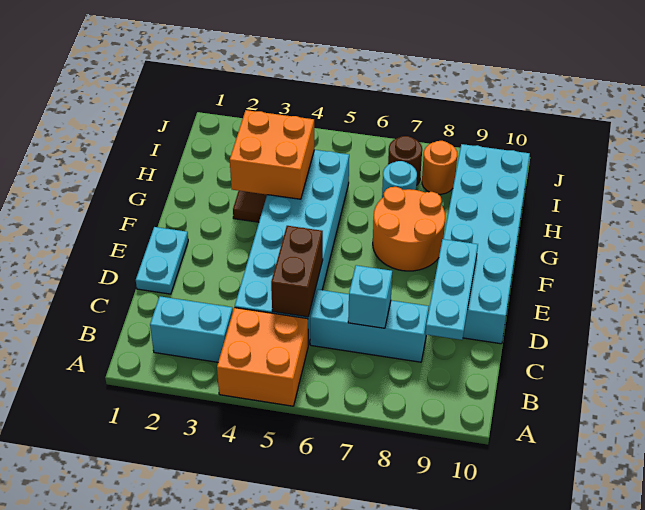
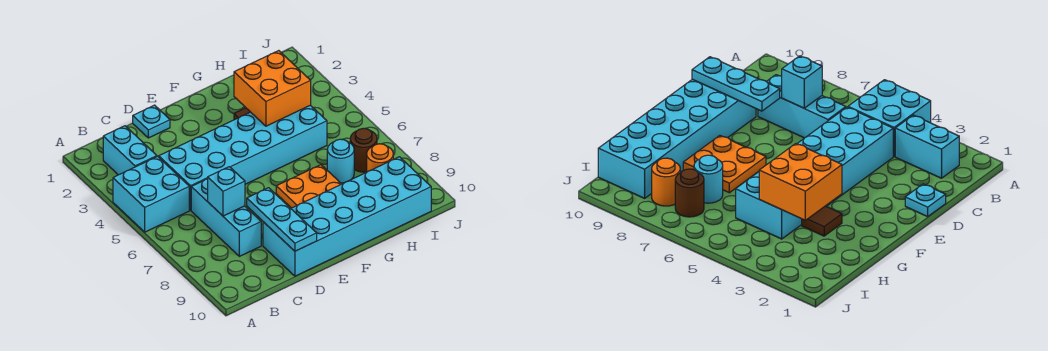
orange 2x2 brick [217,308,308,406] -> cyan 2x2 brick [113,156,189,232]
brown 1x2 brick [271,226,323,317] -> none
cyan 1x3 plate [425,239,478,340] -> cyan 1x3 plate turned to [247,188,317,251]
cyan 1x2 plate [136,227,188,294] -> cyan 1x1 plate [133,105,170,138]
orange 2x2 round brick [373,187,445,271] -> orange 2x2 plate [276,165,341,208]

